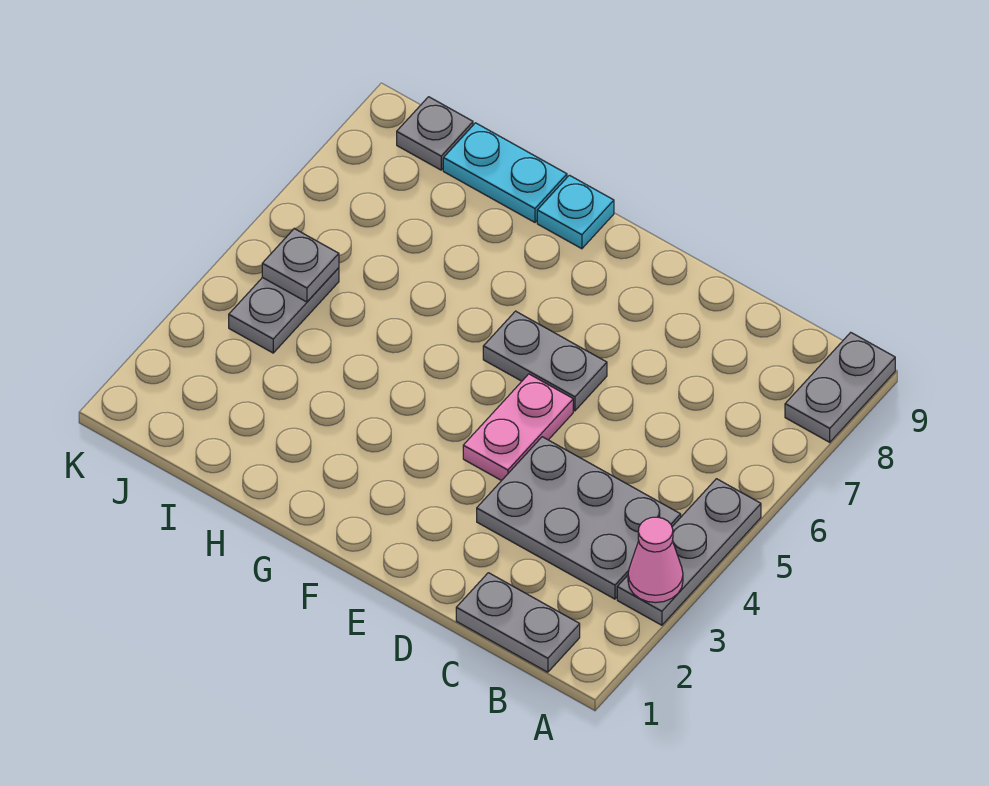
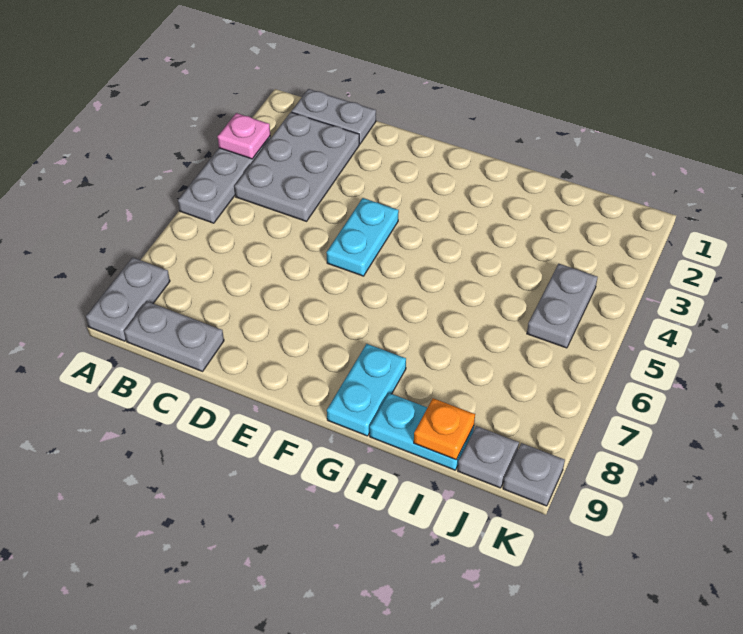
pink 1x1 cone [628,517,683,603] -> pink 1x1 plate [217,113,270,159]
grey 2x3 plate [477,437,681,599] -> grey 2x3 plate turned to [235,112,359,221]
pink 1x2 plate [463,374,573,481] -> cyan 1x2 plate [327,198,399,276]
grey 1x2 plate [483,311,607,411] -> grey 1x2 plate moved to [124,302,224,371]
cyan 1x1 plate [537,175,614,249] -> cyan 1x2 plate [327,344,406,436]
none -> orange 1x1 plate [414,398,475,460]
grey 1x1 plate [262,229,339,302] -> grey 1x1 plate moved to [503,443,565,506]

